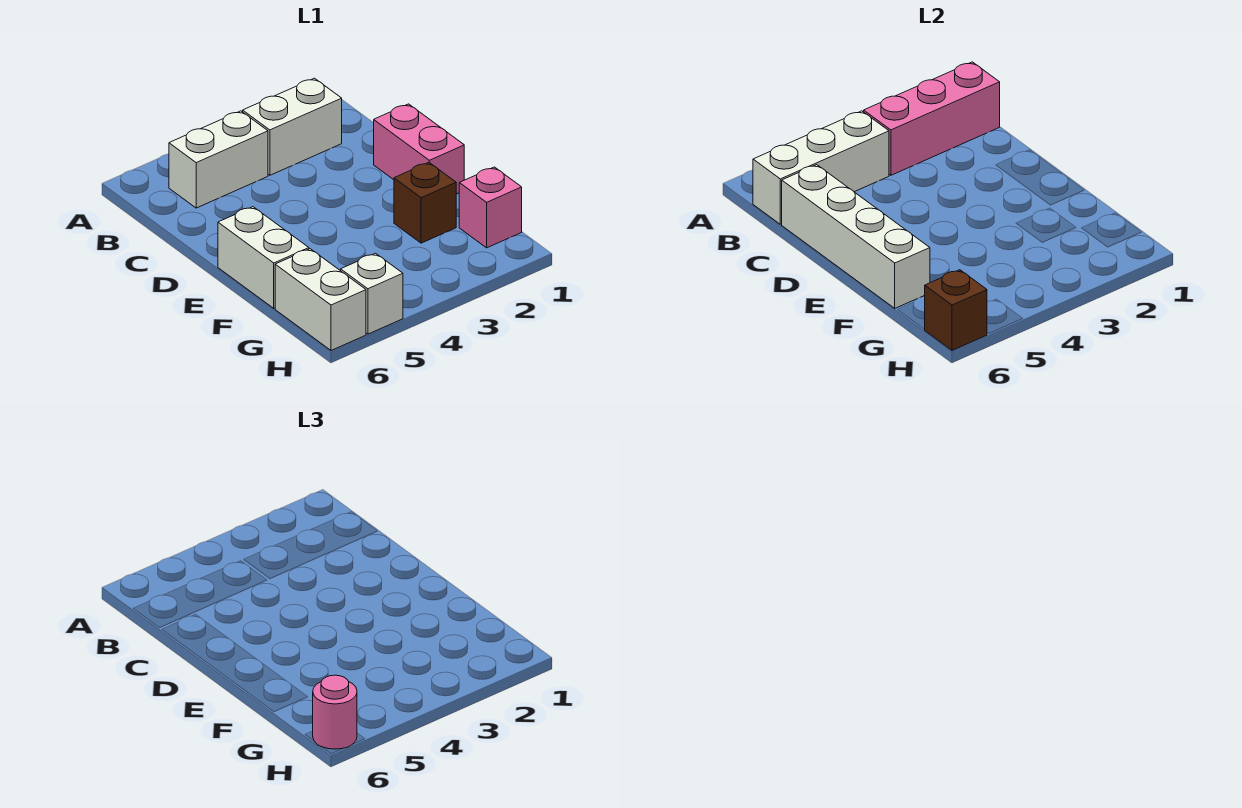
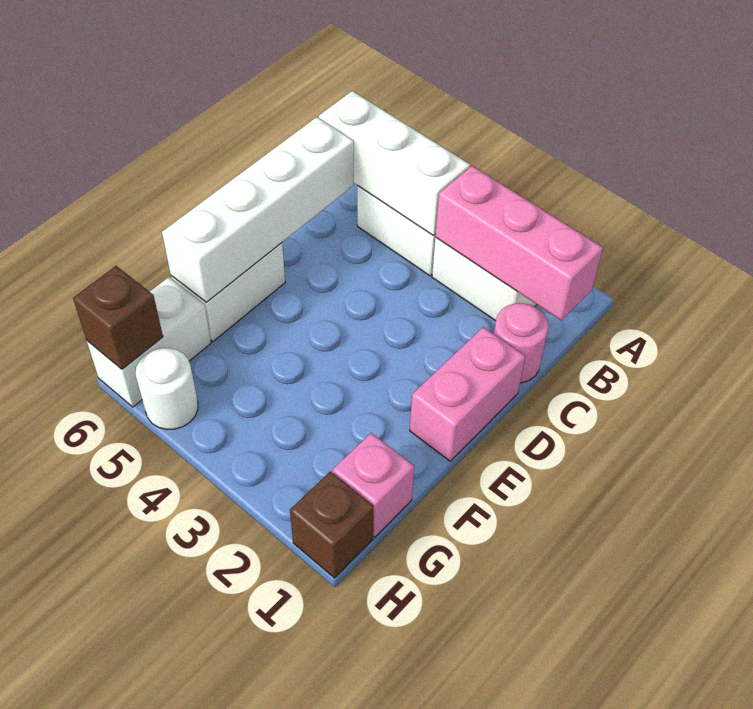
brown 1x1 brick [394,162,456,243] -> brown 1x1 brick moved to [290,471,374,578]
white 1x1 brick [341,253,403,334] -> white 1x1 round brick [136,348,198,430]
pink 1x1 round brick [313,675,357,749] -> pink 1x1 round brick moved to [494,303,549,383]

